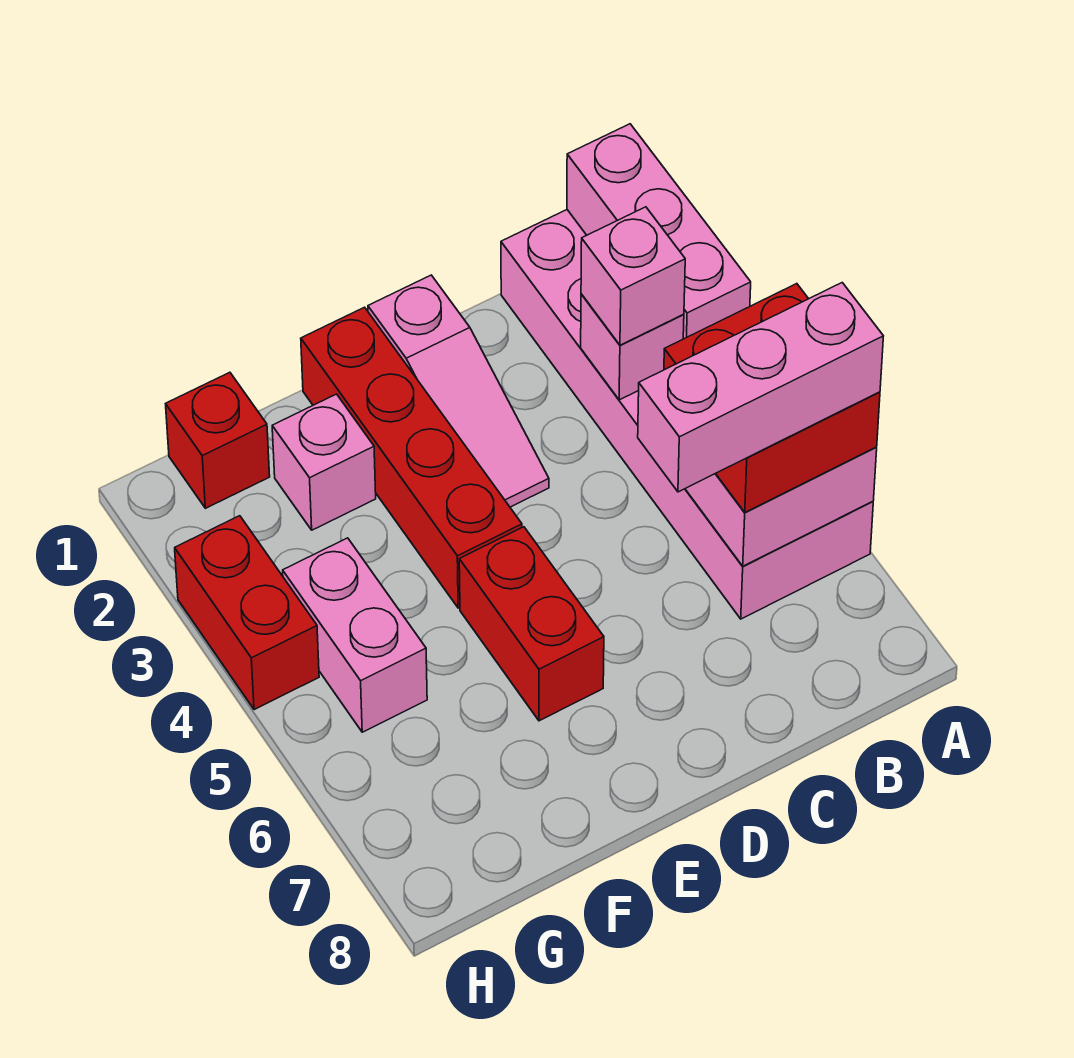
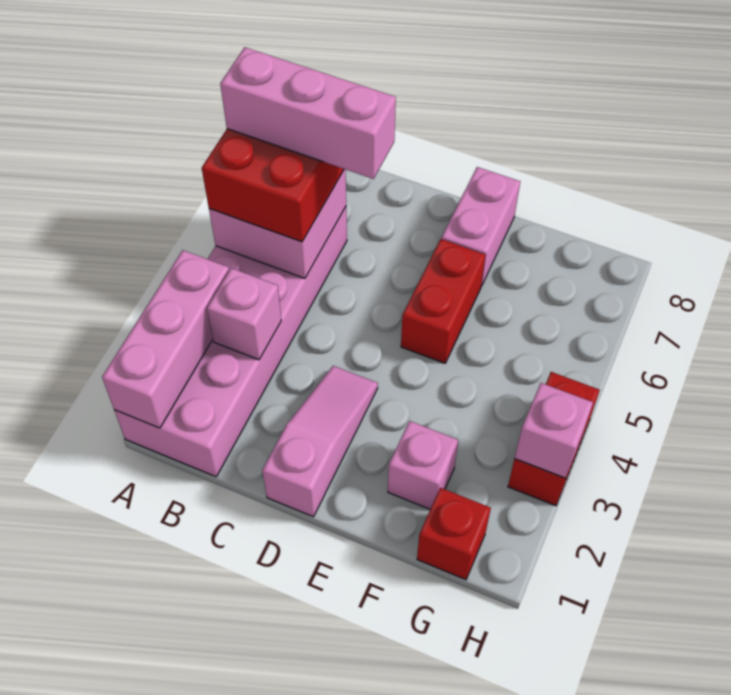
pink 1x1 brick [581,207,685,345] -> pink 1x1 brick moved to [515,383,593,478]
red 1x4 brick [301,307,522,608] -> none
pink 1x2 brick [283,538,427,732] -> pink 1x2 brick moved to [441,167,520,286]

